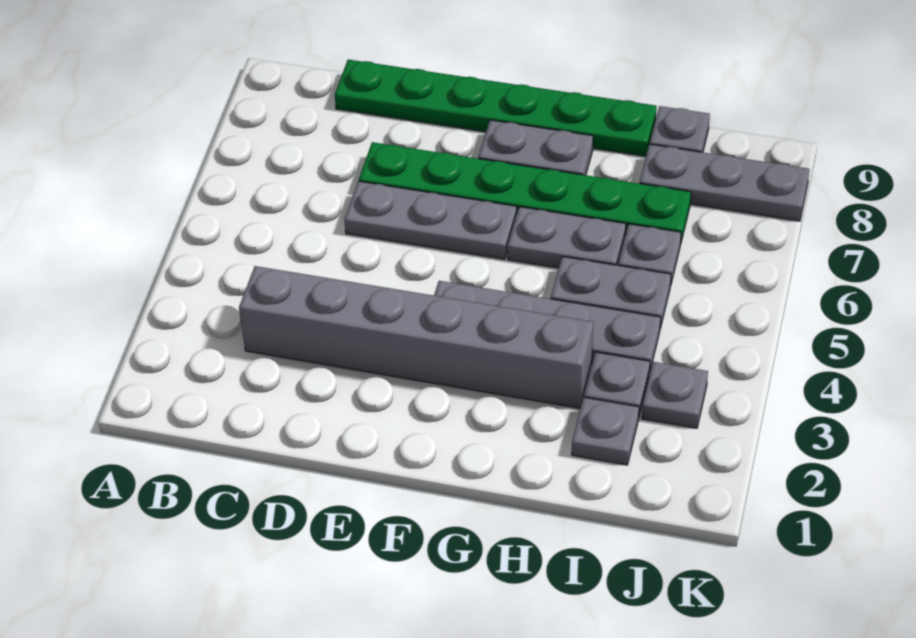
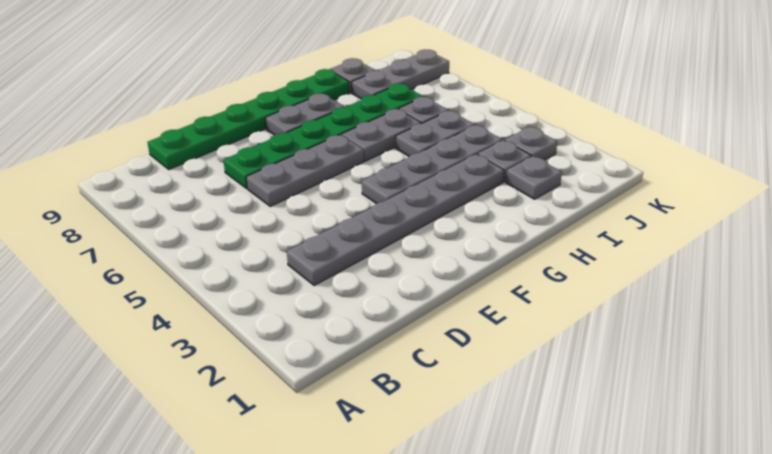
grey 1x6 brick [239,266,593,408] -> grey 1x6 plate [287,154,504,286]

